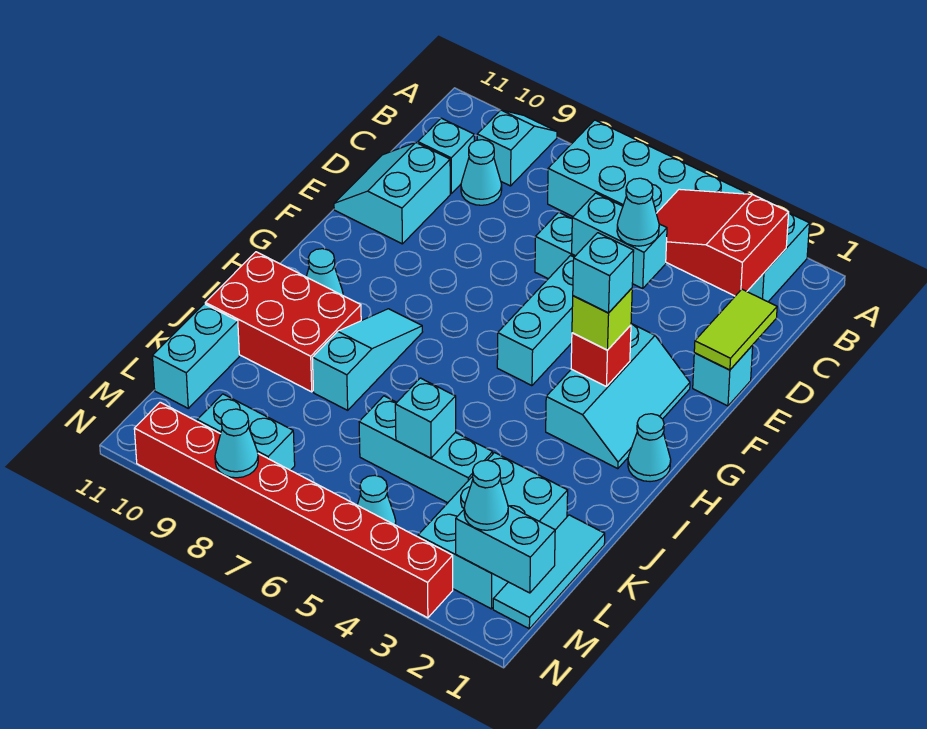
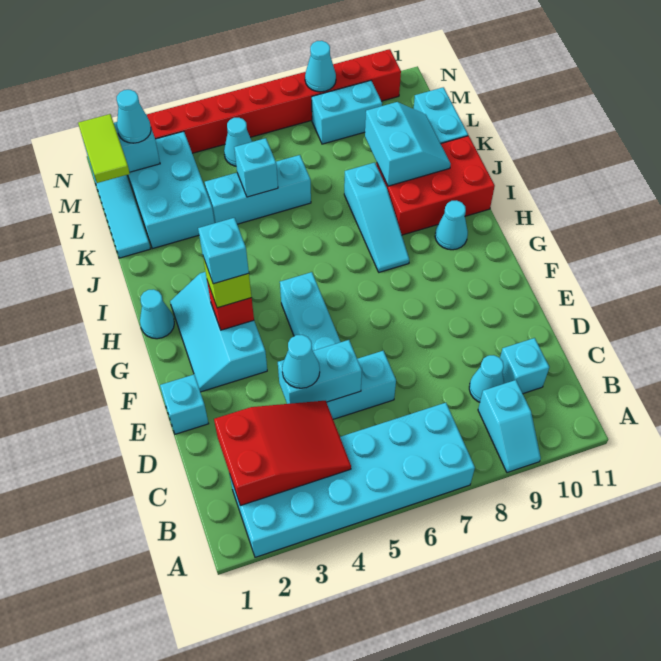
lime 1x2 tile [694,289,777,370] -> lime 1x2 tile moved to [78,114,130,183]
cyan 2x2 slope [334,143,450,244] -> cyan 2x2 slope moved to [365,102,451,186]

